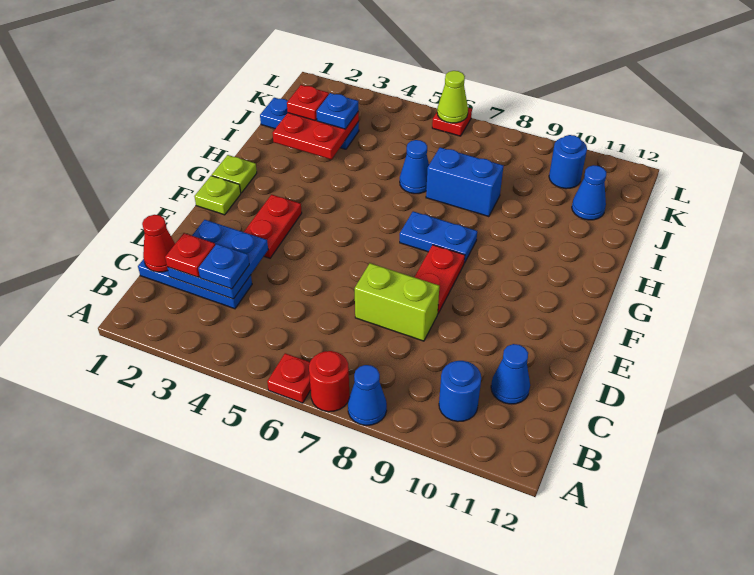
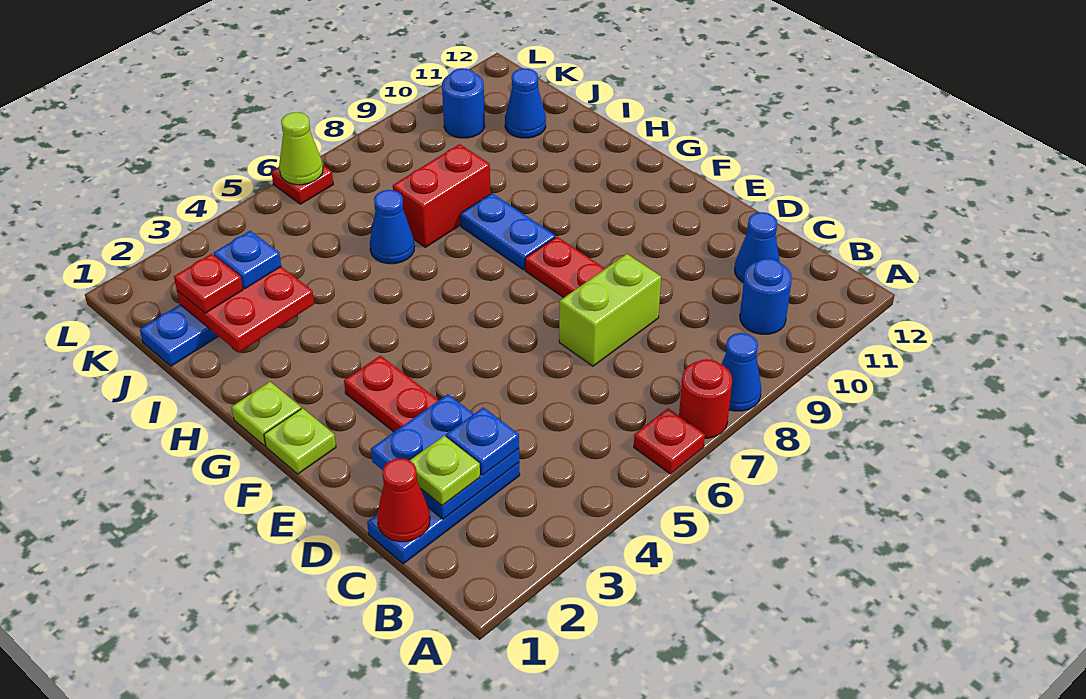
red 1x1 plate [165,233,215,277] -> lime 1x1 plate [410,436,480,505]
blue 1x2 plate [400,211,477,263] -> blue 1x2 plate turned to [460,193,555,270]
blue 1x2 brick [426,147,503,217] -> red 1x2 brick [393,144,491,247]

